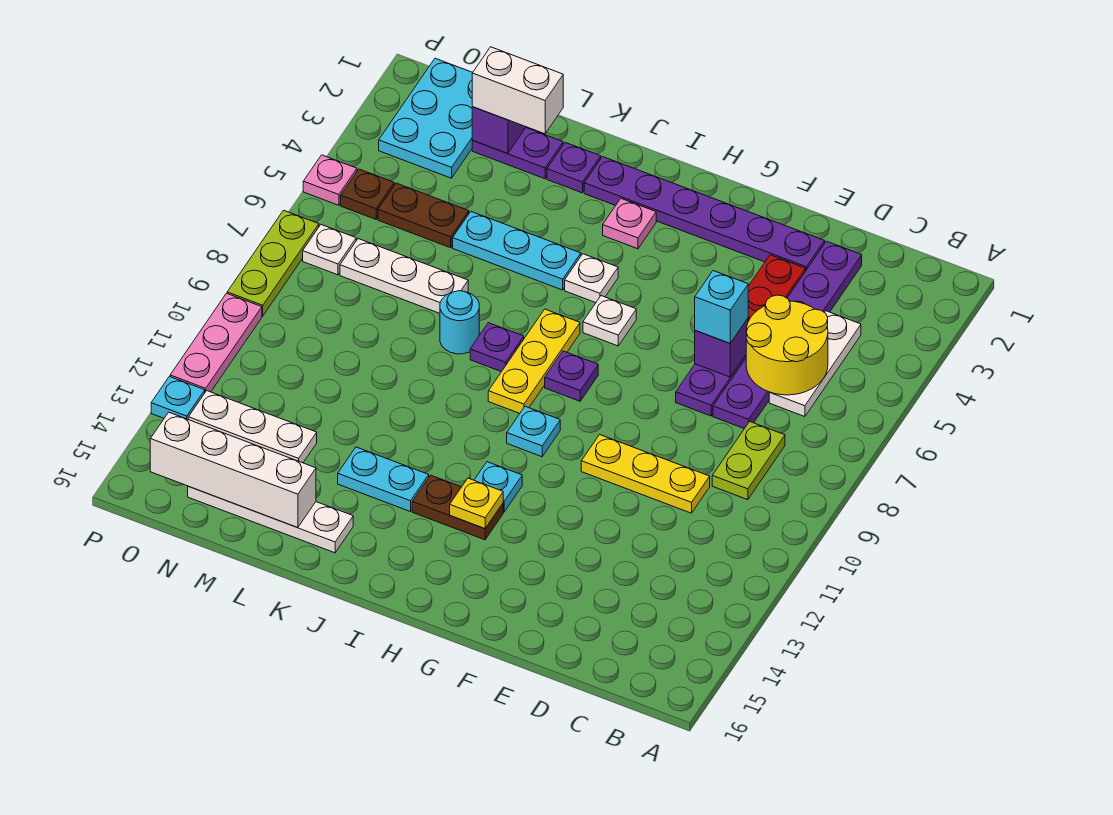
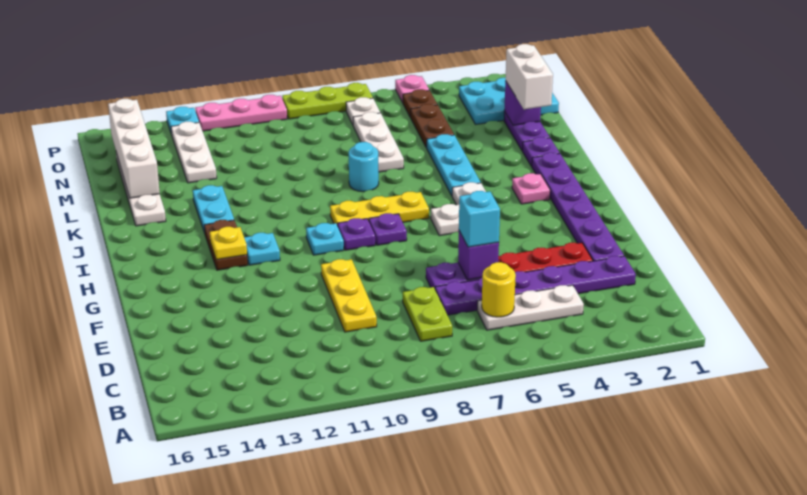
yellow 2x2 round brick [746,295,828,395] -> yellow 1x1 round brick [482,262,516,317]
lime 1x2 plate [712,422,785,500] -> lime 1x2 plate turned to [403,287,452,341]
purple 1x1 plate [470,323,524,372] -> purple 1x1 plate moved to [338,218,375,250]

